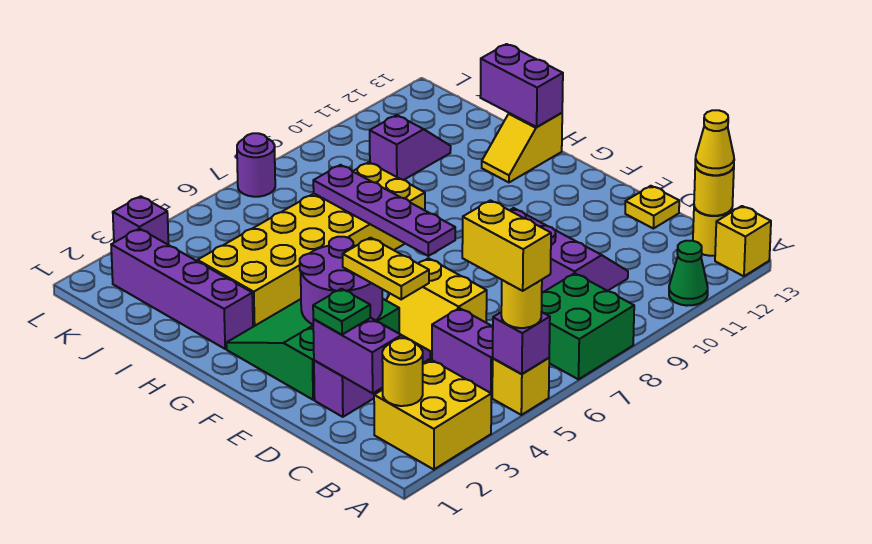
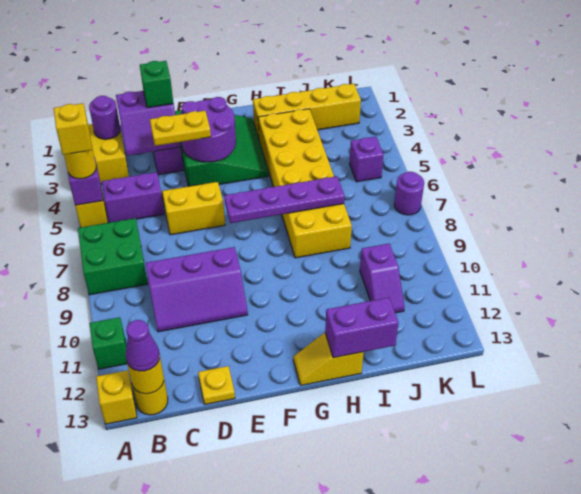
yellow 1x2 brick [462,200,551,291] -> yellow 1x1 brick [54,103,92,155]
green 1x1 cone [669,241,708,306] -> green 1x1 brick [90,317,127,369]
yellow 1x1 round brick [382,338,423,406] -> purple 1x1 round brick [89,96,120,139]
yellow 1x1 cone [695,110,734,175] -> purple 1x1 cone [126,320,160,371]
green 1x1 plate [313,289,370,335] -> green 1x1 brick [140,61,173,108]
purple 1x4 brick [111,229,253,349] -> yellow 1x4 brick [253,84,361,138]
yellow 1x2 slope [482,113,562,182] -> yellow 1x2 slope turned to [293,333,364,385]
purple 1x1 brick [113,196,169,245] -> purple 1x1 brick moved to [349,137,384,182]

